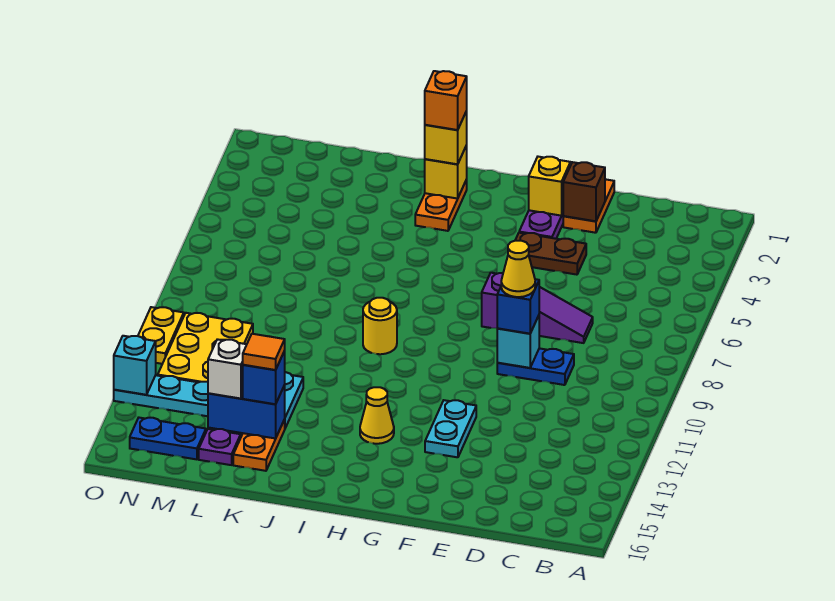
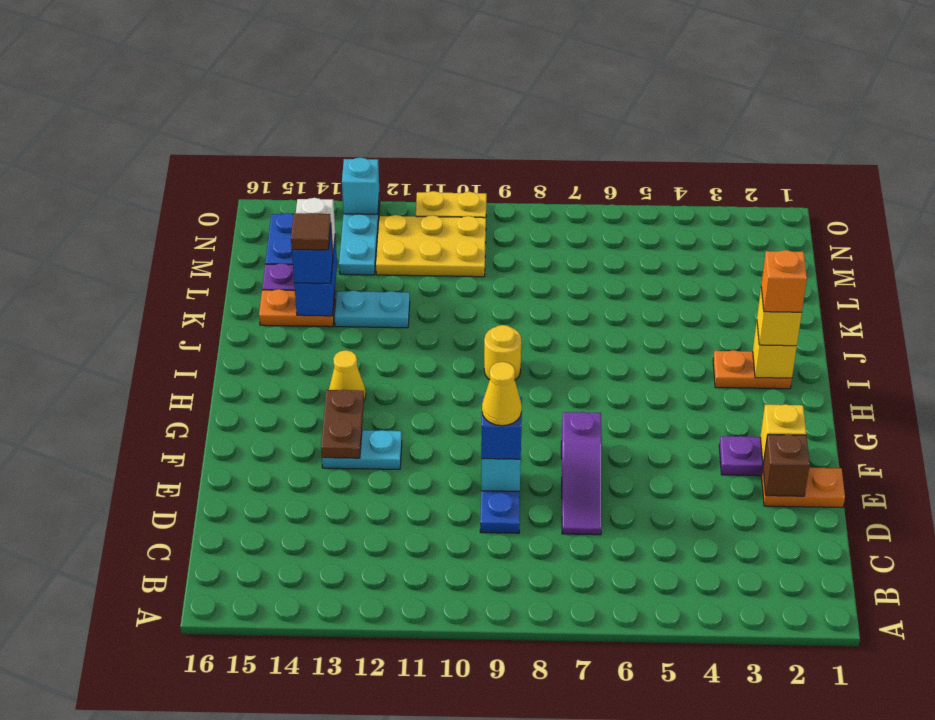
brown 1x2 plate [515,233,586,275] -> brown 1x2 plate moved to [321,390,364,458]
orange 1x1 tile [243,334,285,370] -> brown 1x1 tile [291,213,331,250]

